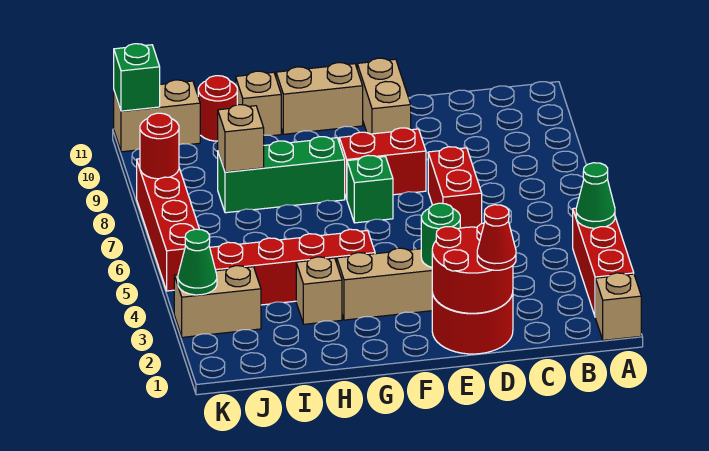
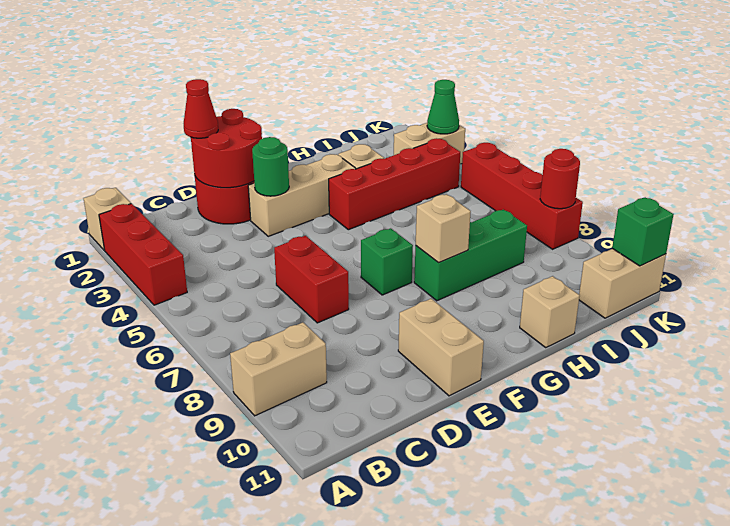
green 1x1 cone [576,163,615,228] -> none
red 1x2 brick [339,128,426,199] -> none
tan 1x2 brick [276,63,363,134] -> tan 1x2 brick moved to [230,322,327,416]
tan 1x1 brick [218,105,264,172] -> tan 1x1 brick moved to [416,194,471,263]
red 1x1 round brick [198,76,237,141] -> none

